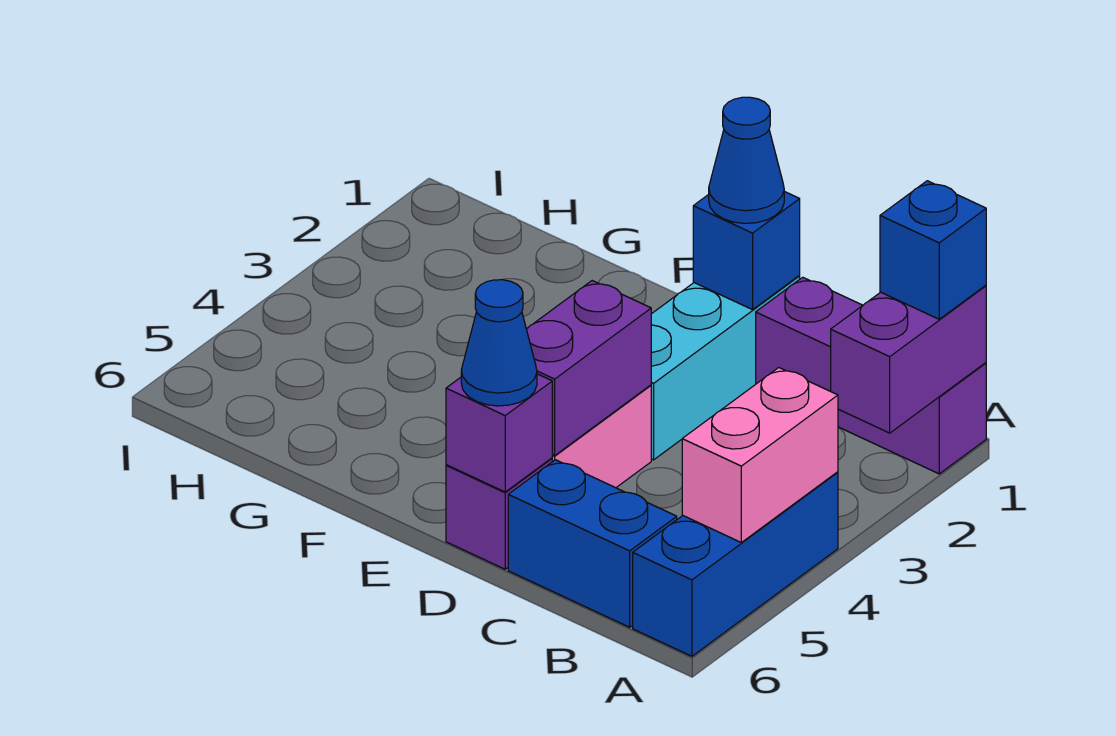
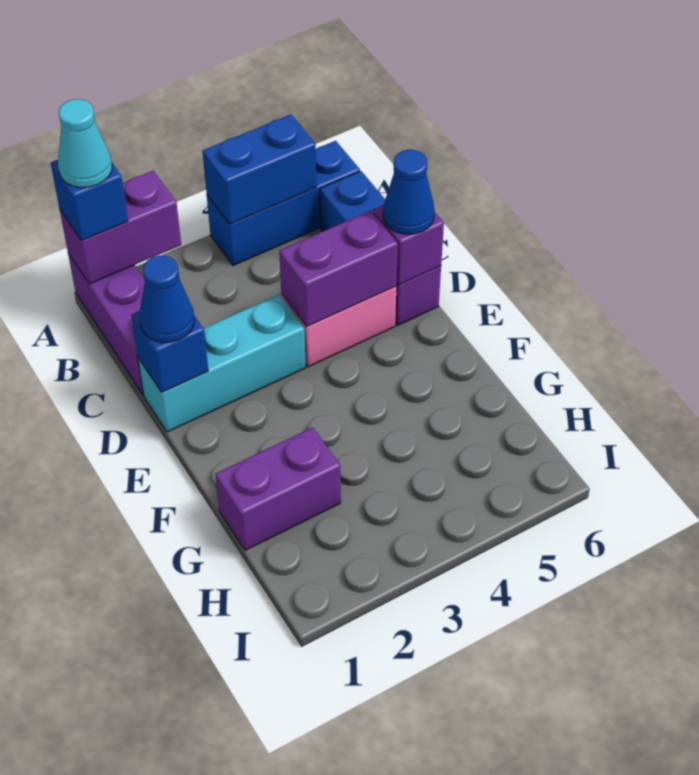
none -> cyan 1x1 cone [58,99,112,188]
pink 1x2 brick [682,368,838,542] -> blue 1x2 brick [203,115,317,224]
none -> purple 1x2 brick [215,427,341,550]

